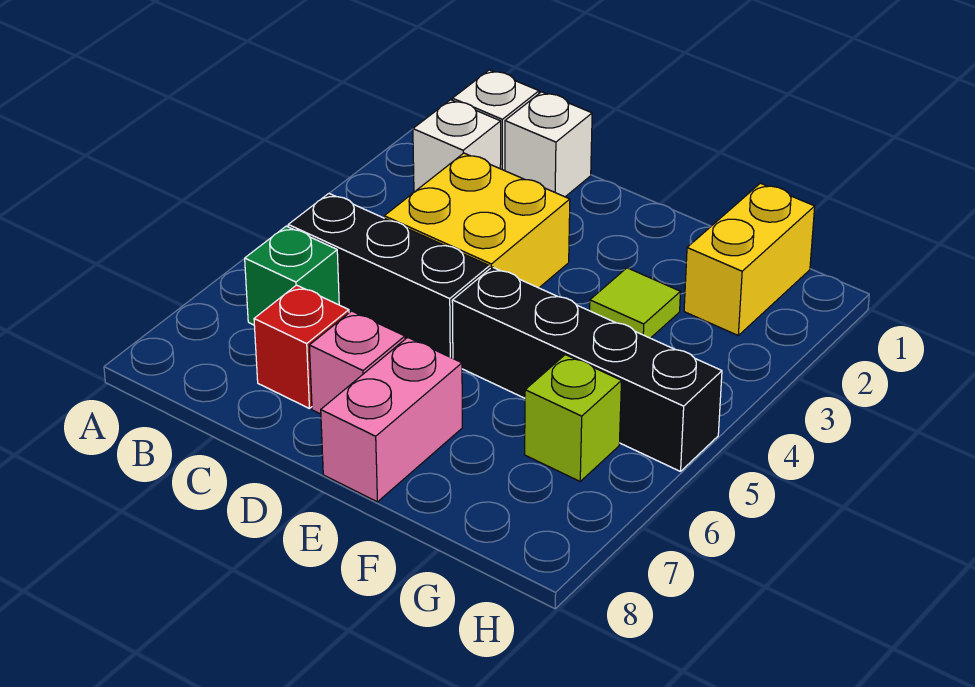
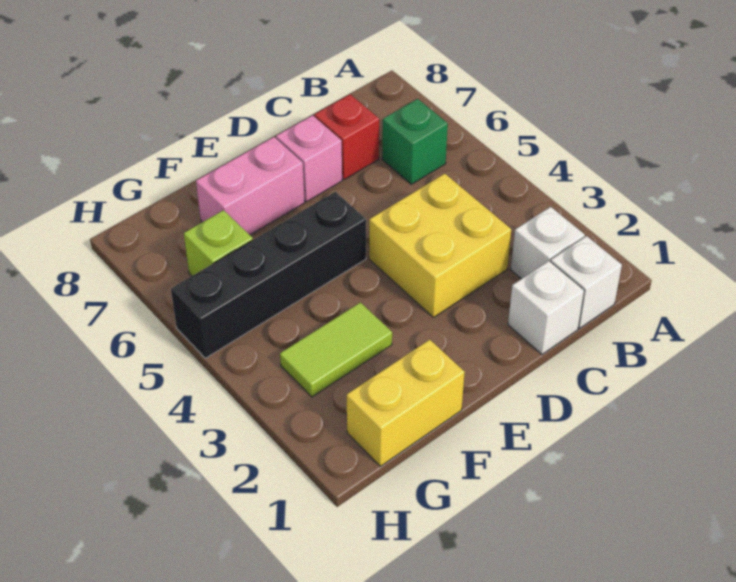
black 1x3 brick [288,194,489,358] -> none
pink 1x2 brick [321,337,462,502] -> pink 1x2 brick turned to [196,137,305,235]
lime 1x1 tile [590,268,680,338] -> lime 1x2 tile [280,302,392,397]
yellow 1x2 brick [684,183,815,335] -> yellow 1x2 brick turned to [347,340,465,466]

